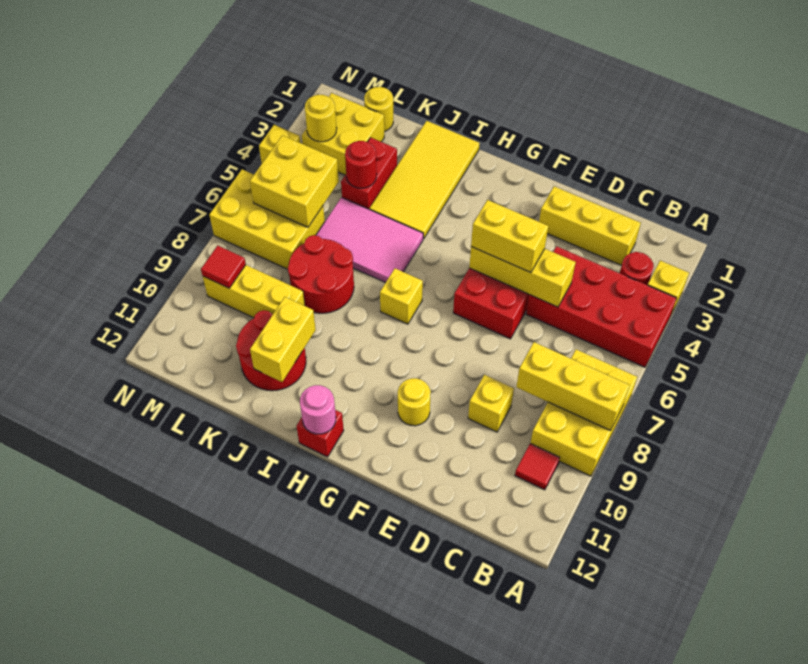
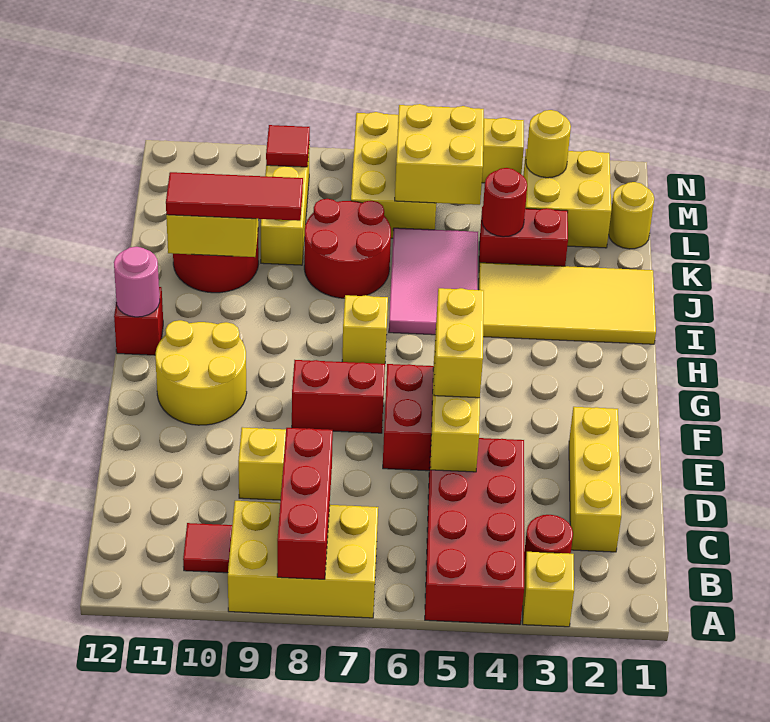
yellow 1x3 brick [516,342,630,431] -> red 1x3 brick [277,428,333,579]
none -> red 1x2 brick [292,360,385,433]
yellow 1x1 round brick [398,378,431,426] -> yellow 2x2 round brick [155,320,247,425]
none -> red 1x3 tile [166,172,303,221]

